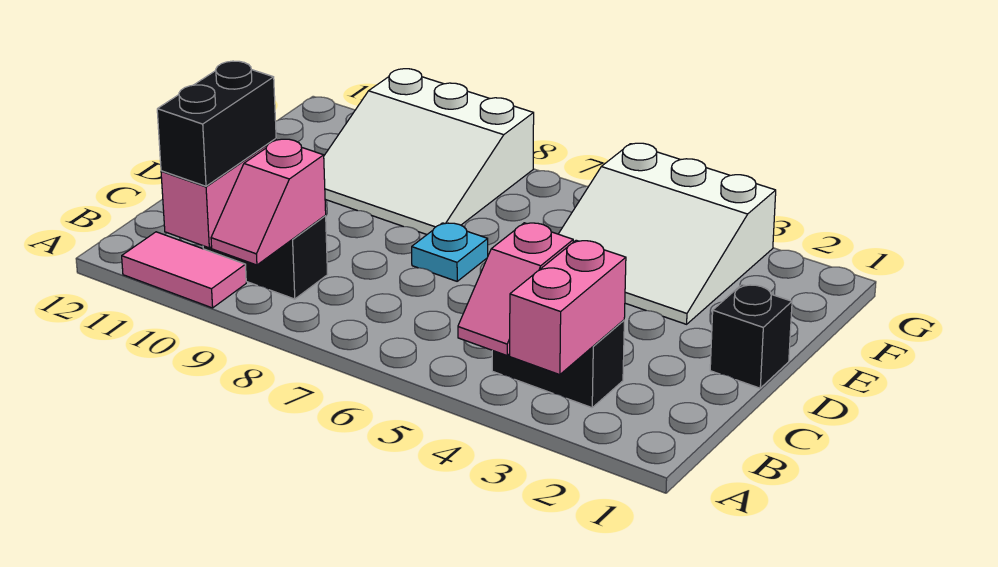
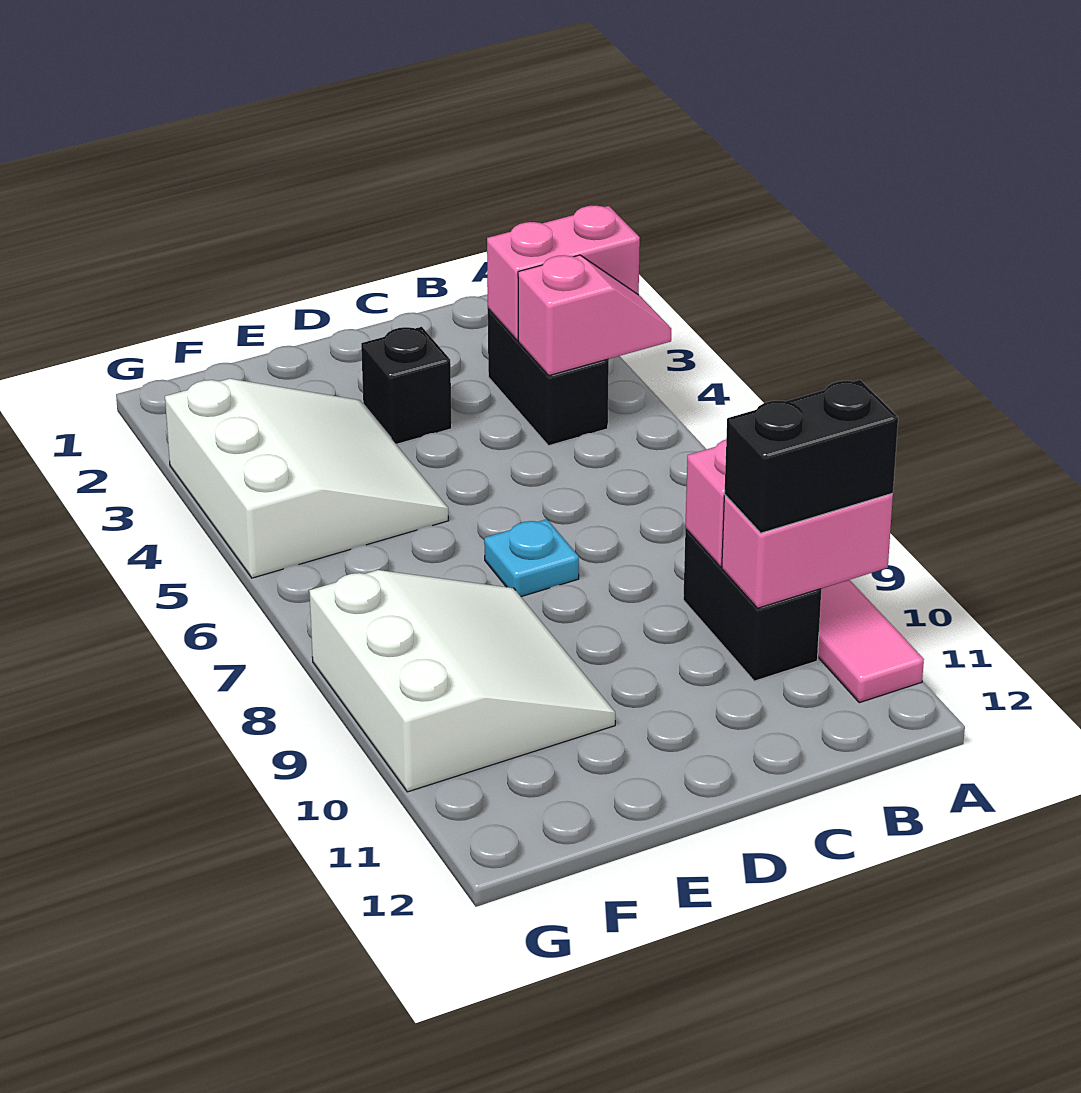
black 1x1 brick [710,285,792,388] -> black 1x1 brick moved to [361,327,452,444]

